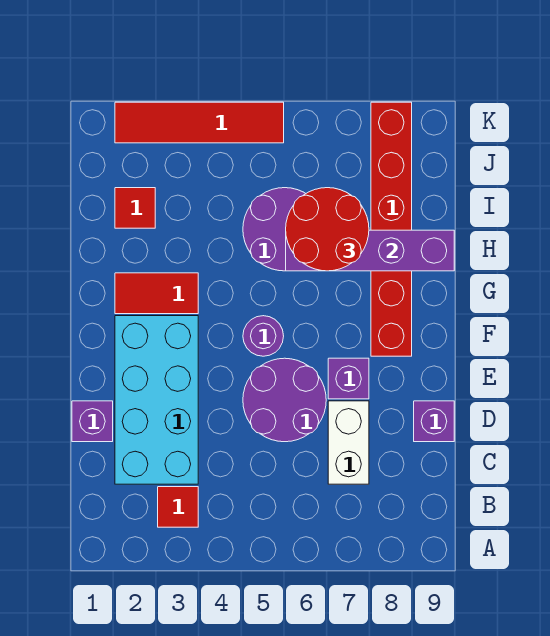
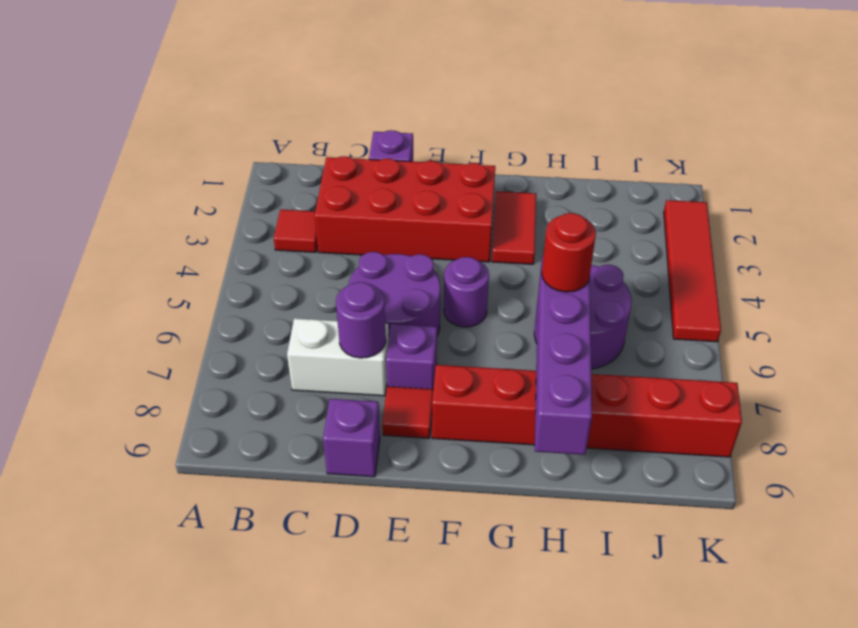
cyan 2x4 brick [115,316,198,484] -> red 2x4 brick [315,156,495,262]
none -> purple 1x1 round brick [336,282,386,358]
red 2x2 round brick [286,188,369,271] -> red 1x1 round brick [542,213,596,292]
red 1x1 tile [115,188,155,228] -> red 1x1 tile moved to [382,386,433,438]

